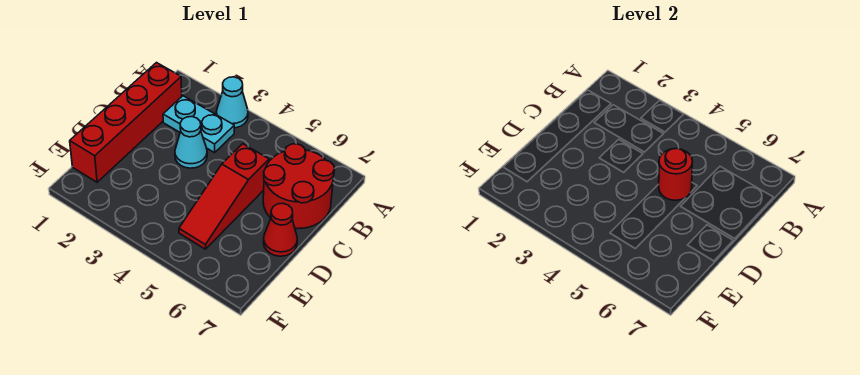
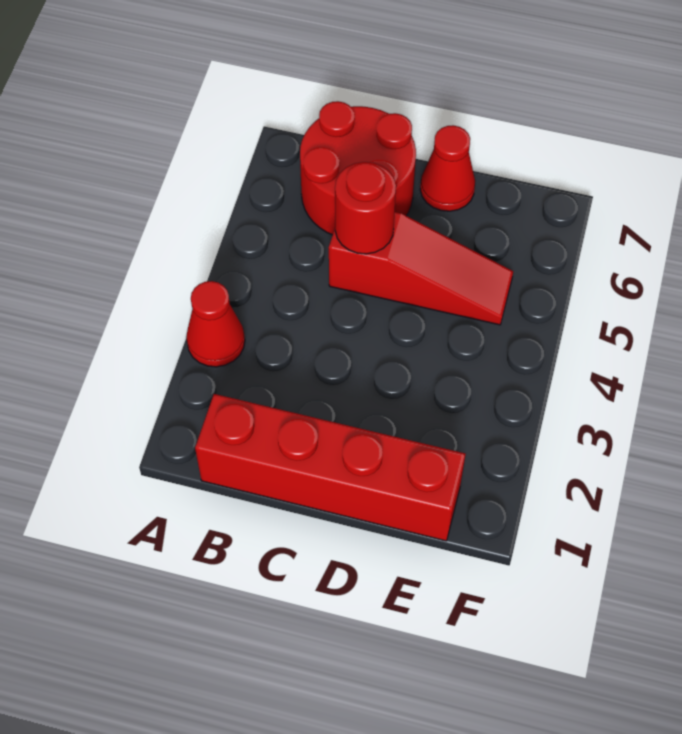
cyan 1x1 cone [216,77,248,128] -> red 1x1 cone [186,281,245,367]
cyan 1x2 plate [163,96,234,153] -> none
cyan 1x1 cone [175,117,207,168] -> none

